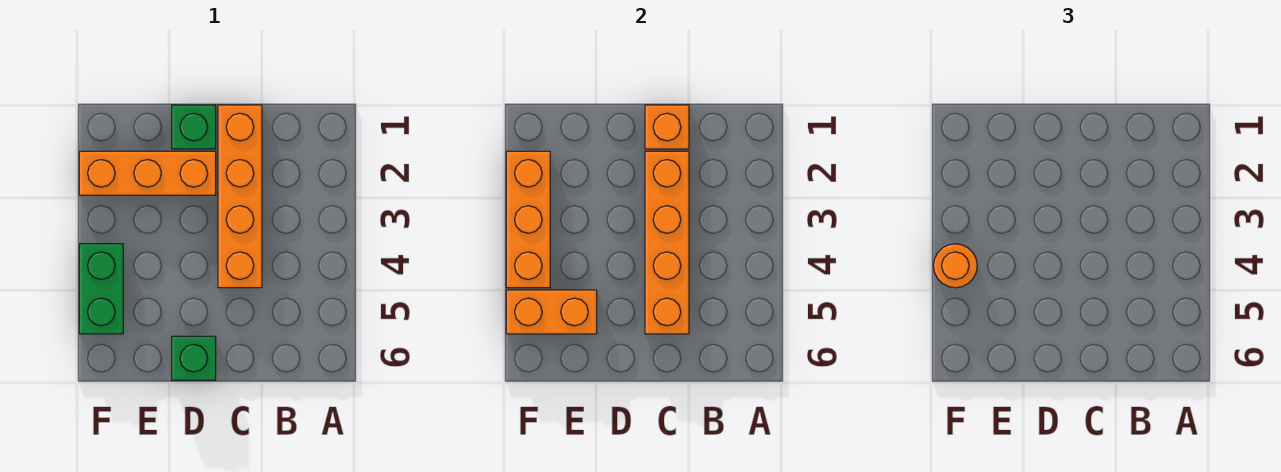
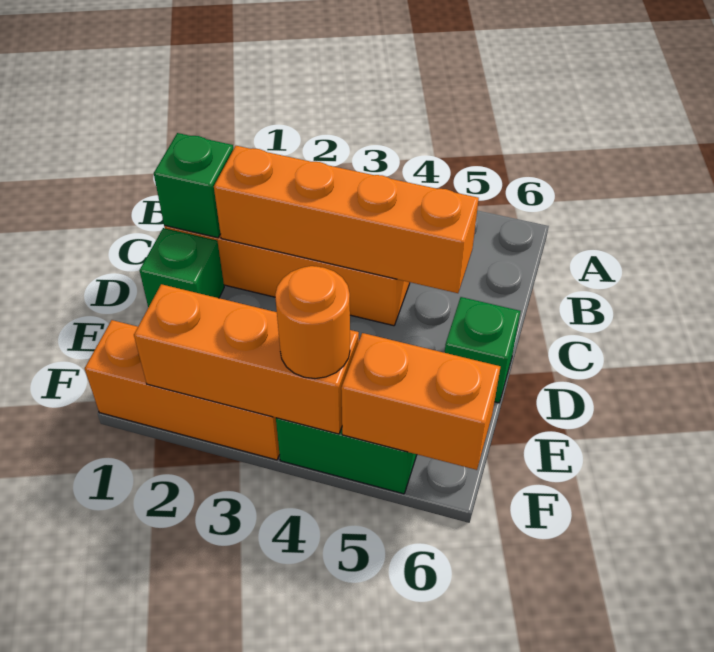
orange 1x1 brick [645,105,689,149] -> green 1x1 brick [154,133,233,238]
orange 1x3 brick [79,151,216,195] -> orange 1x3 brick turned to [85,320,280,460]
orange 1x2 brick [506,290,597,334] -> orange 1x2 brick turned to [341,333,500,470]

